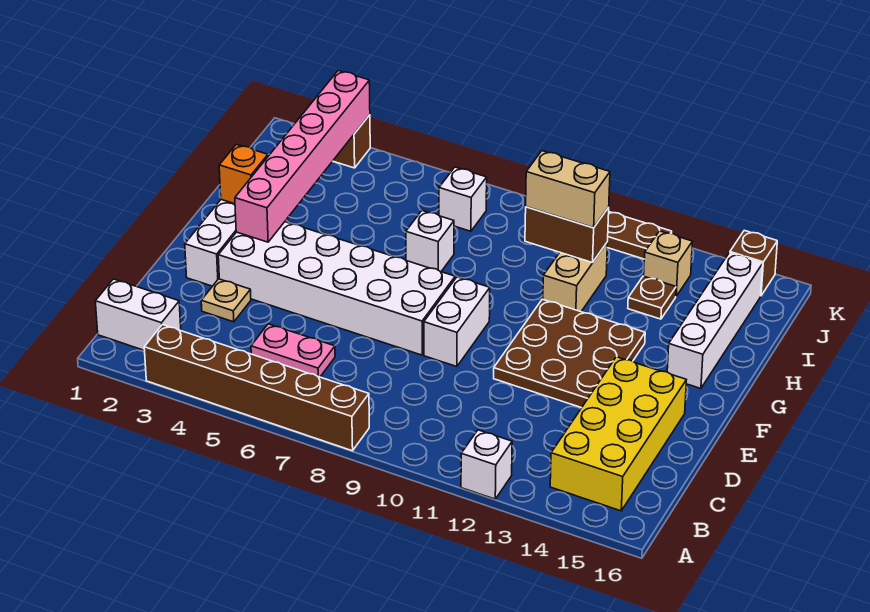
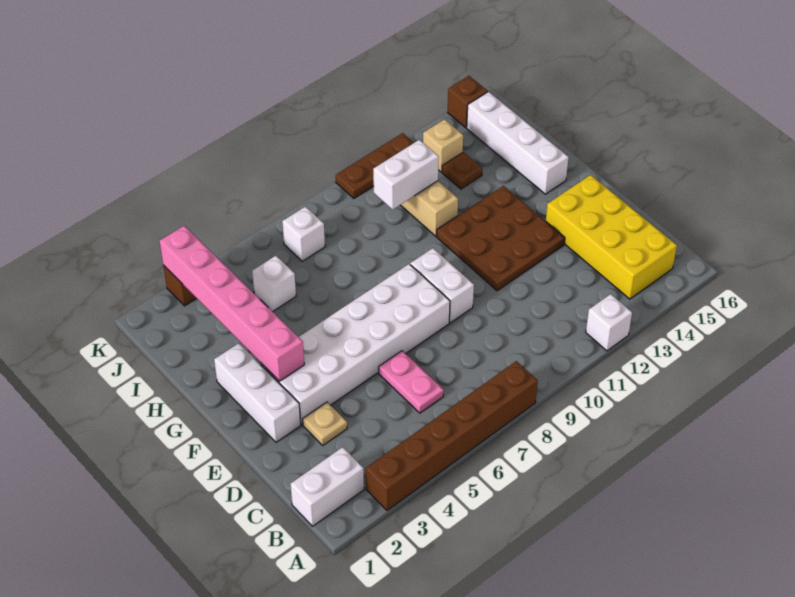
pink 1x2 plate [251,324,335,377] -> pink 1x2 plate turned to [379,351,444,413]
orange 1x1 brick [219,144,268,204] -> none
white 1x1 brick [406,211,454,272] -> white 1x1 brick moved to [252,256,296,312]
brown 1x2 brick [525,207,609,263] -> white 1x2 brick [373,140,439,209]
tan 1x2 brick [526,151,610,228] -> none

